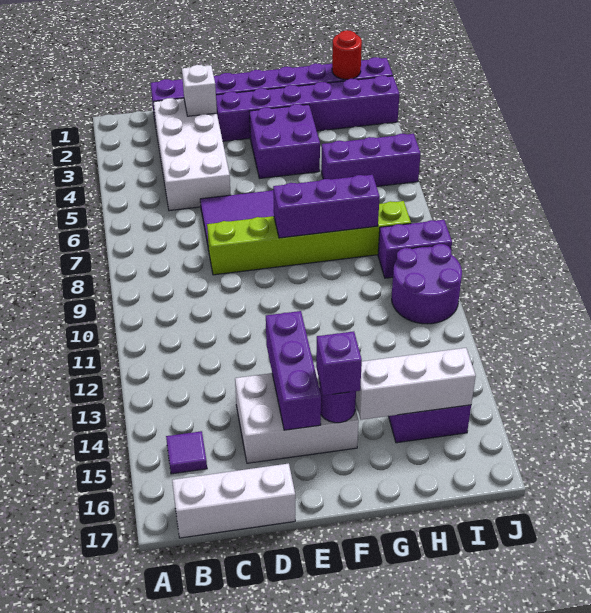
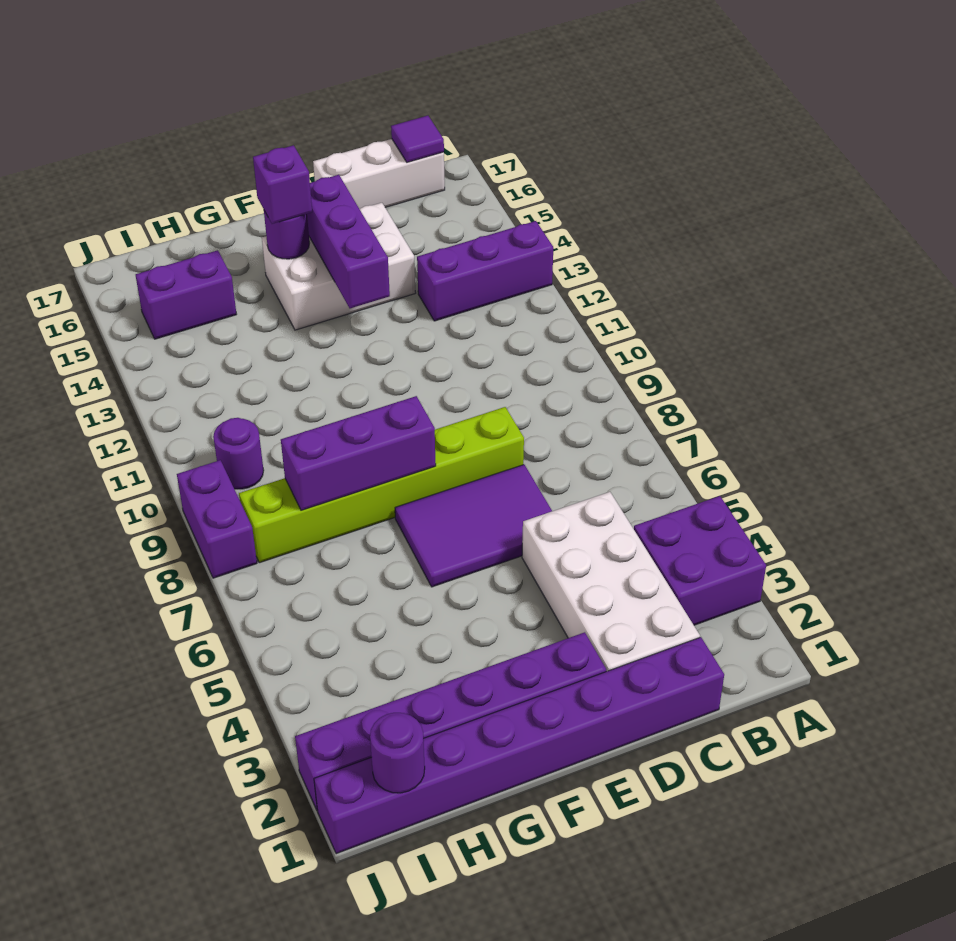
purple 1x1 tile [166,431,207,474] -> purple 1x1 tile moved to [391,116,444,163]
white 1x1 brick [182,65,217,116] -> none
purple 2x2 brick [249,104,320,178] -> purple 2x2 brick moved to [634,496,766,625]
white 1x3 brick [356,348,476,420] -> none
purple 1x3 brick [321,134,421,186] -> purple 1x3 brick moved to [417,221,553,321]
red 1x1 round brick [332,30,362,79] -> purple 1x1 round brick [370,713,425,793]
purple 1x2 brick [378,220,452,278] -> purple 1x2 brick turned to [177,460,257,578]
purple 2x2 round brick [392,244,462,324] -> purple 1x1 round brick [213,418,264,489]

